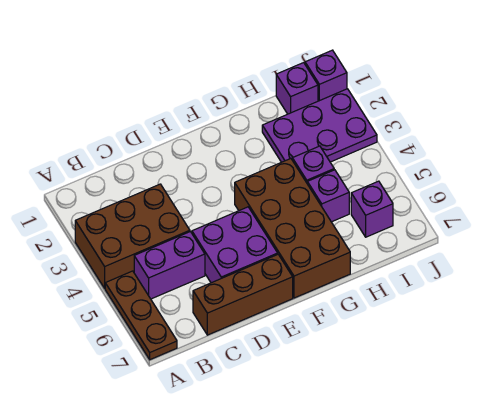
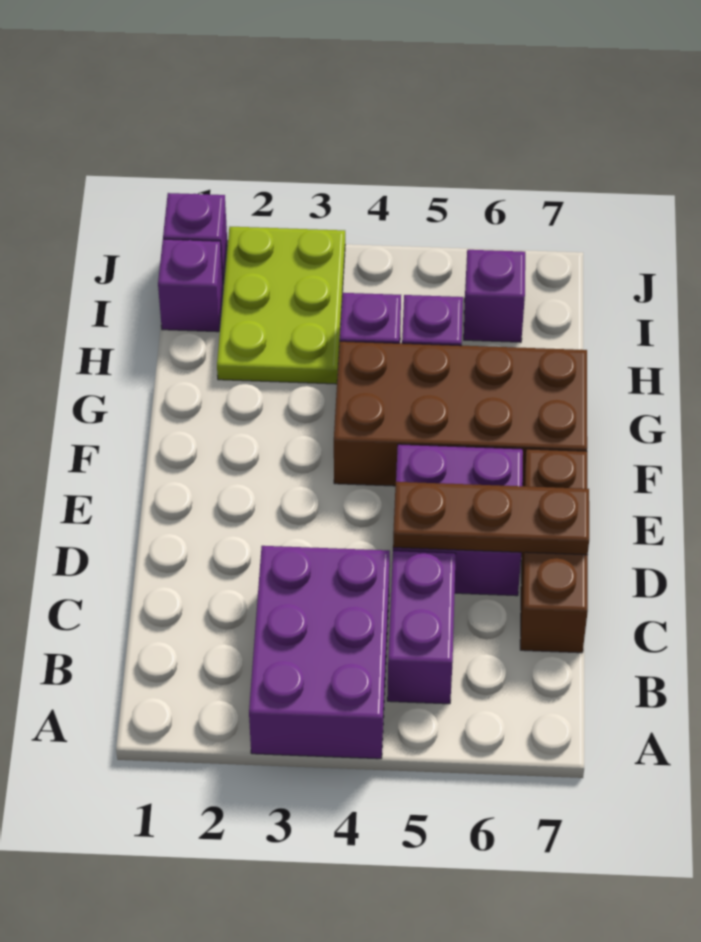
brown 2x3 brick [75,184,190,288] -> purple 2x3 brick [249,546,390,759]
brown 1x3 plate [105,271,177,360] -> brown 1x3 plate moved to [393,482,589,555]
purple 2x3 plate [262,89,377,162] -> lime 2x3 plate [217,227,345,384]

